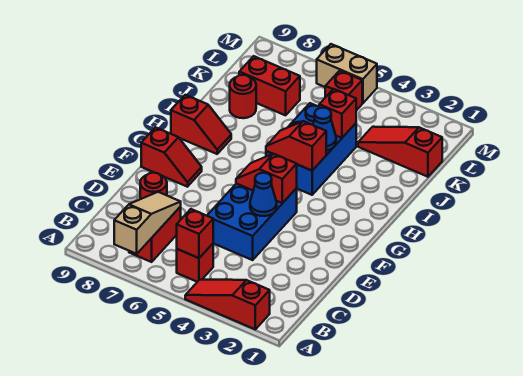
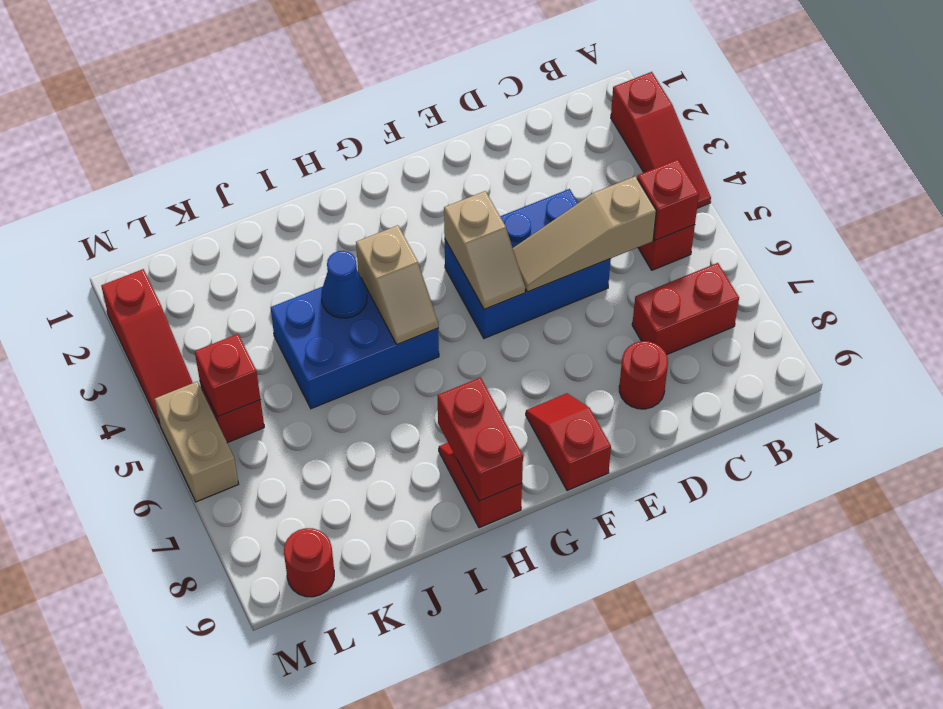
tan 1x3 slope [114,192,181,254] -> tan 1x3 slope moved to [513,176,656,292]
blue 1x1 cone [250,173,277,216] -> none
red 1x2 slope [236,154,297,203] -> tan 1x2 slope [444,191,525,309]
red 1x2 slope [266,121,326,171] -> tan 1x2 slope [356,225,438,345]
red 1x1 brick [319,89,356,138] -> red 1x1 brick moved to [195,334,261,417]
red 1x1 round brick [230,75,256,118] -> red 1x1 round brick moved to [284,528,334,597]
red 1x3 slope [358,127,442,177] -> red 1x3 slope moved to [101,269,193,424]
red 1x2 brick [239,56,300,115] -> red 1x2 brick moved to [438,377,523,501]

